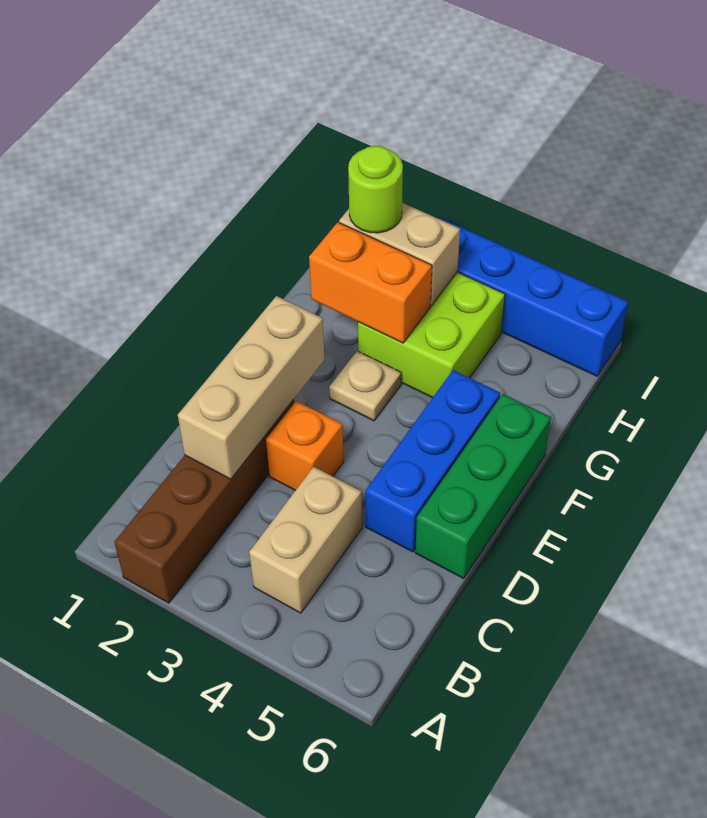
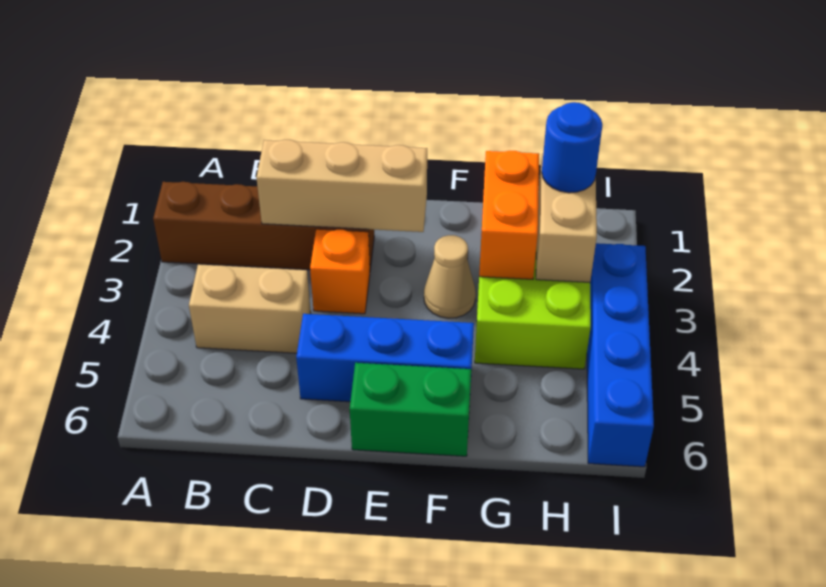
green 1x3 brick [415,394,551,578] -> green 1x2 brick [350,363,471,456]
tan 1x1 plate [329,351,401,421] -> tan 1x1 cone [424,235,476,318]
lime 1x1 round brick [348,146,403,233] -> blue 1x1 round brick [542,102,602,193]

